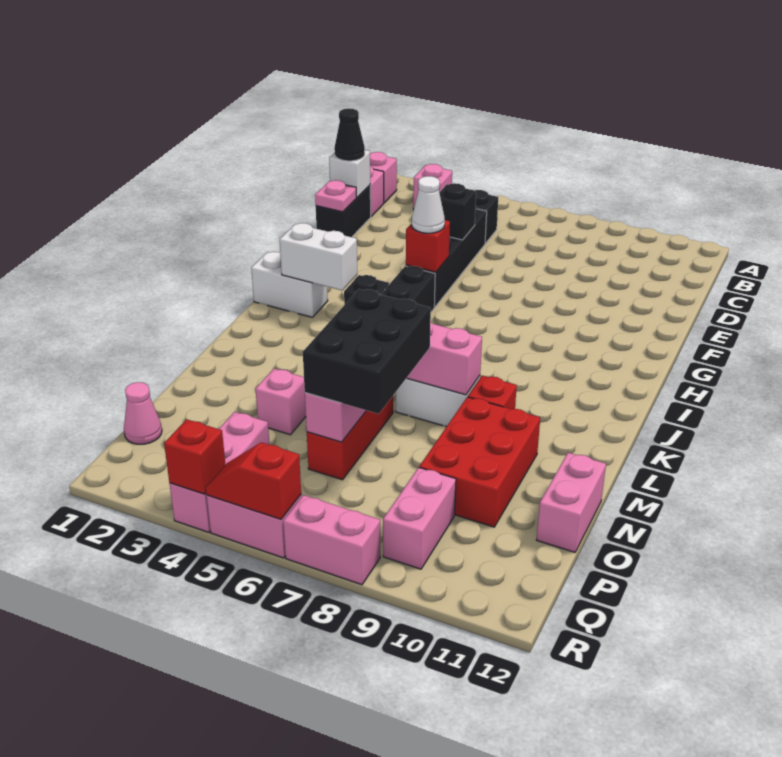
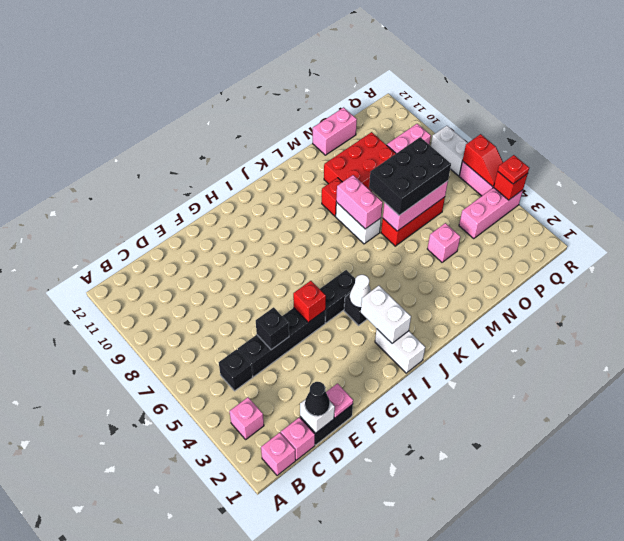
white 1x1 cone [412,176,445,233] -> white 1x1 cone moved to [350,275,371,308]
pink 1x1 cone [124,382,162,444] -> none
none -> red 1x1 plate [498,155,529,184]
pink 1x2 brick [283,495,380,585] -> white 1x2 brick [431,126,467,176]

